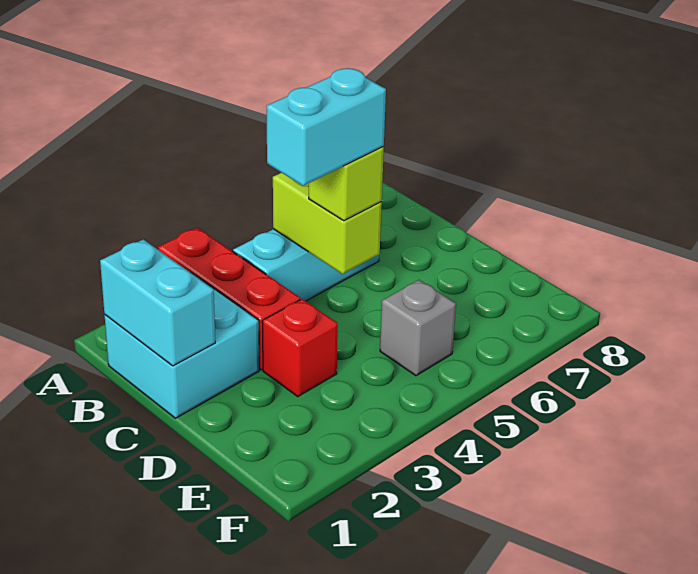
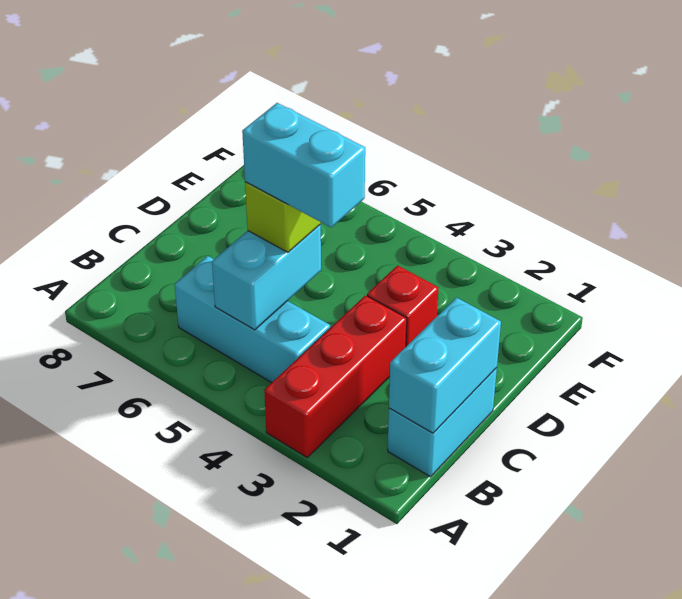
cyan 2x2 brick [105,272,259,418] -> cyan 1x2 brick [388,368,497,477]
lime 1x2 brick [273,173,382,274] -> cyan 1x2 brick [212,225,321,330]
grey 1x1 brick [380,280,456,376] -> none

